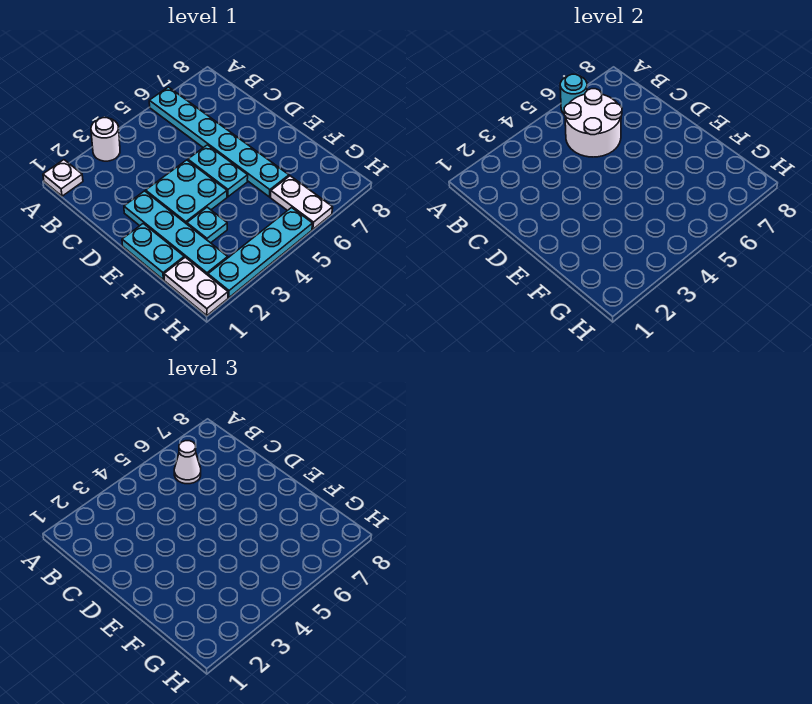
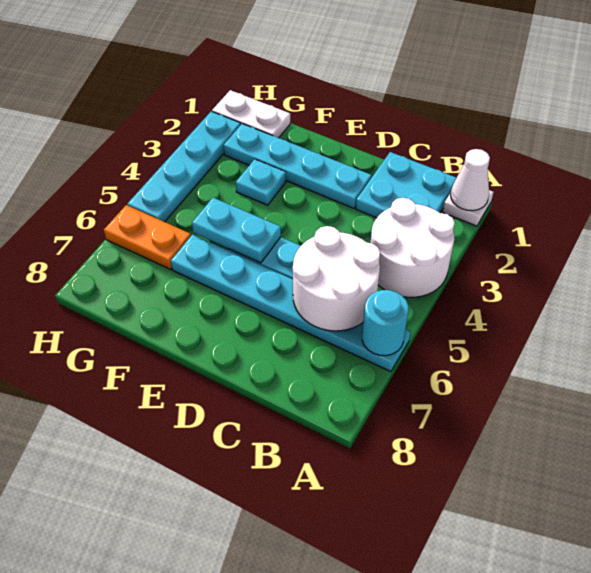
white 1x1 round brick [91,118,120,161] -> white 2x2 round brick [371,198,455,297]
white 1x1 cone [174,441,201,484] -> white 1x1 cone moved to [451,149,490,211]
cyan 2x2 plate [146,160,227,224] -> cyan 2x2 plate moved to [356,152,456,218]
cyan 1x2 plate [122,223,184,280] -> cyan 1x2 plate moved to [192,198,281,263]
white 1x2 plate [270,176,333,229] -> orange 1x2 plate [104,205,191,269]

